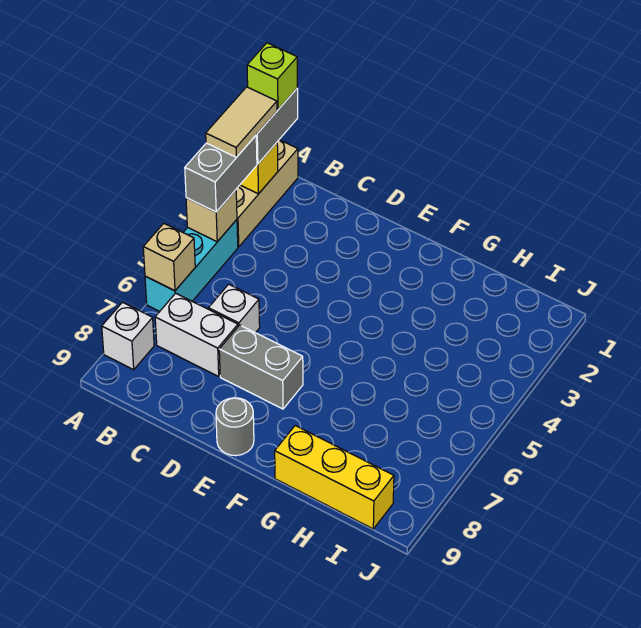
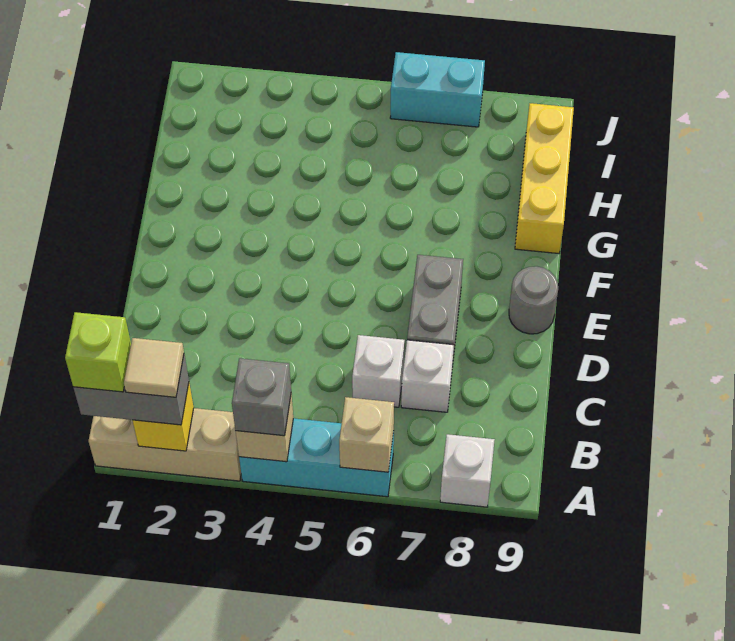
tan 1x2 tile [206,87,277,157] -> tan 1x1 tile [124,338,184,397]
grey 1x2 brick [185,136,257,212] -> grey 1x1 brick [232,358,291,436]
white 1x2 brick [155,293,238,376] -> white 1x1 brick [401,340,454,412]
none -> cyan 1x2 brick [390,52,485,127]

